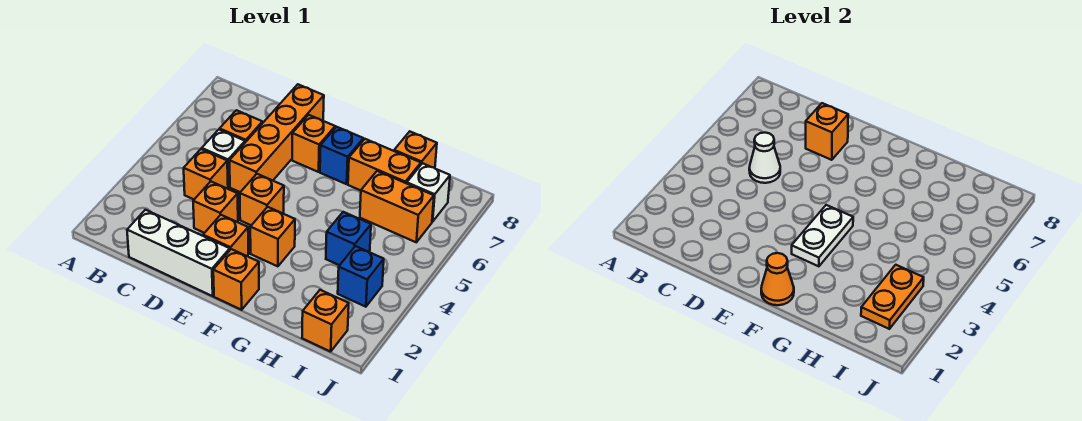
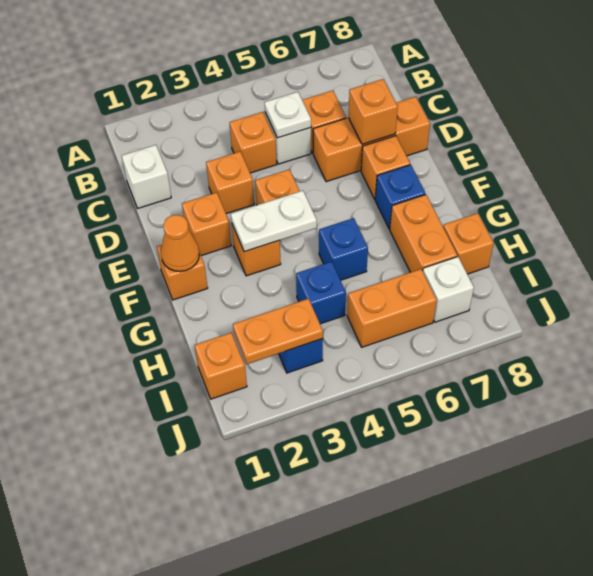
white 1x3 brick [127,210,230,296] -> white 1x1 brick [122,145,171,208]
white 1x1 cone [749,133,780,183] -> white 1x1 plate [265,92,311,138]
orange 1x4 brick [230,84,324,192] -> orange 1x3 brick [313,97,430,182]
none -> blue 1x1 brick [319,218,368,280]
orange 1x2 brick [360,171,434,242] -> orange 1x2 brick turned to [347,269,437,347]

